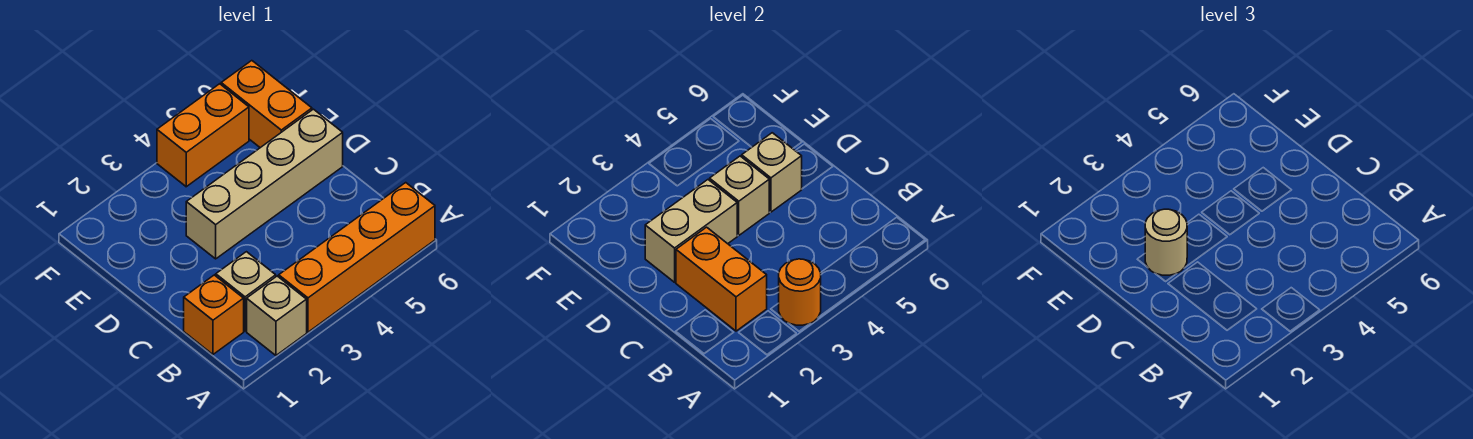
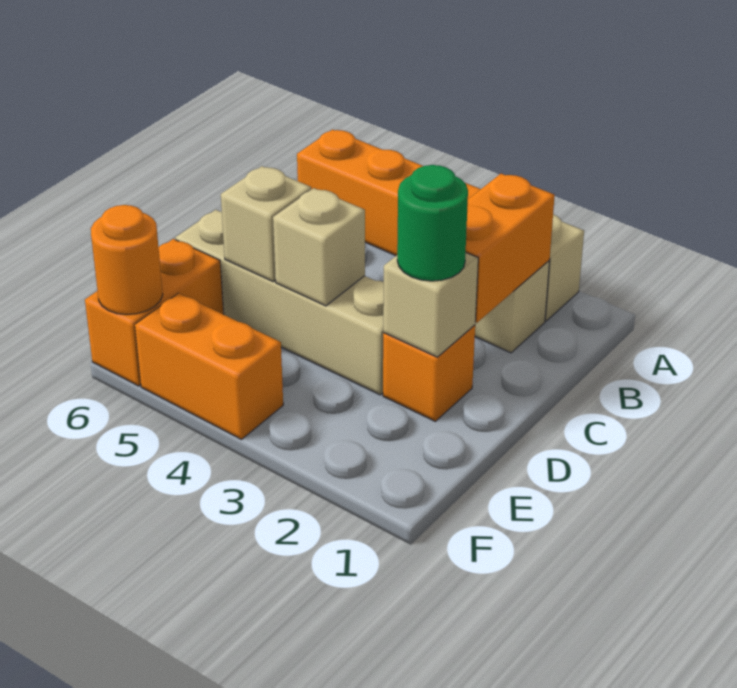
orange 1x1 round brick [779,259,821,325] -> orange 1x1 round brick moved to [91,205,163,315]
orange 1x1 brick [184,275,244,354] -> orange 1x1 brick moved to [383,325,475,421]
tan 1x2 brick [645,180,737,282] -> tan 1x1 brick [383,253,478,357]
tan 1x1 round brick [1145,209,1187,275] -> green 1x1 round brick [397,165,468,281]

